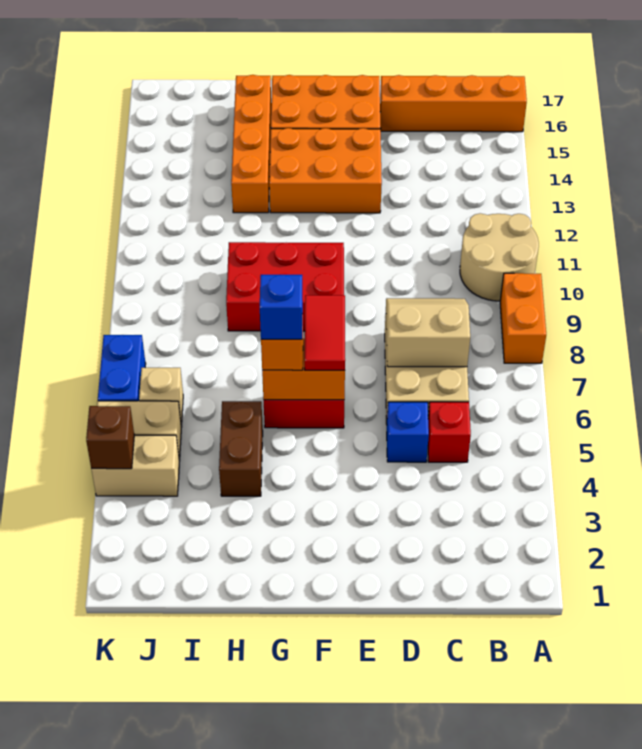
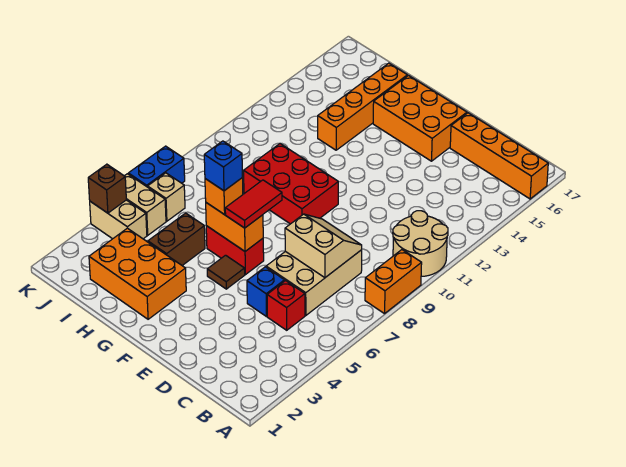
orange 2x3 brick [269,128,382,213] -> orange 2x3 brick moved to [89,228,186,319]
none -> brown 1x1 tile [207,255,245,289]

